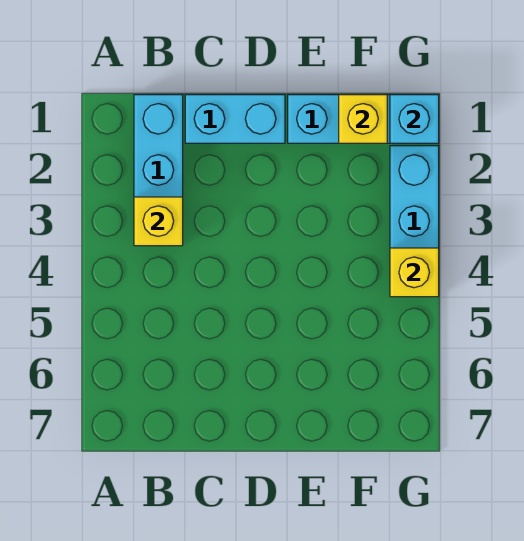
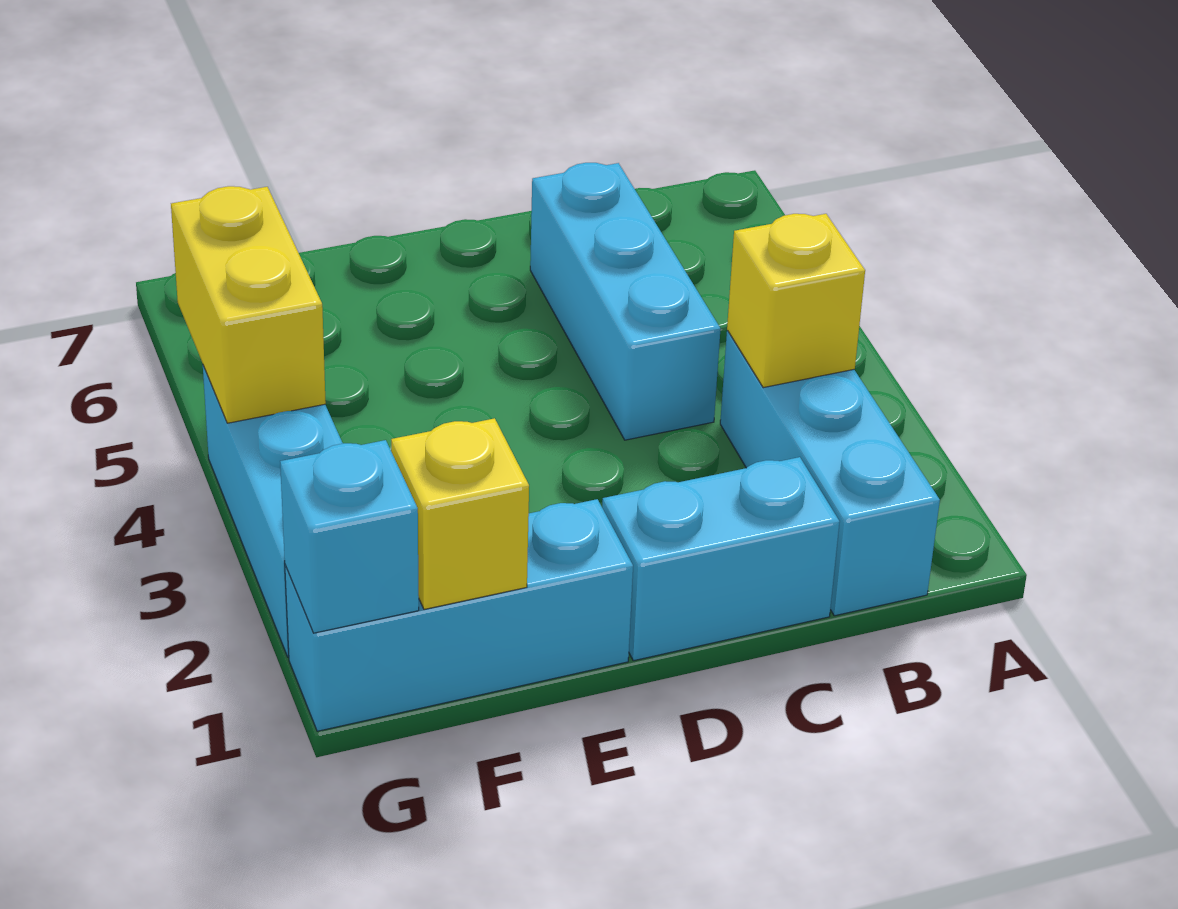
none -> cyan 1x3 brick [530,163,721,440]
yellow 1x1 brick [390,248,439,297] -> yellow 1x2 brick [171,186,326,423]

